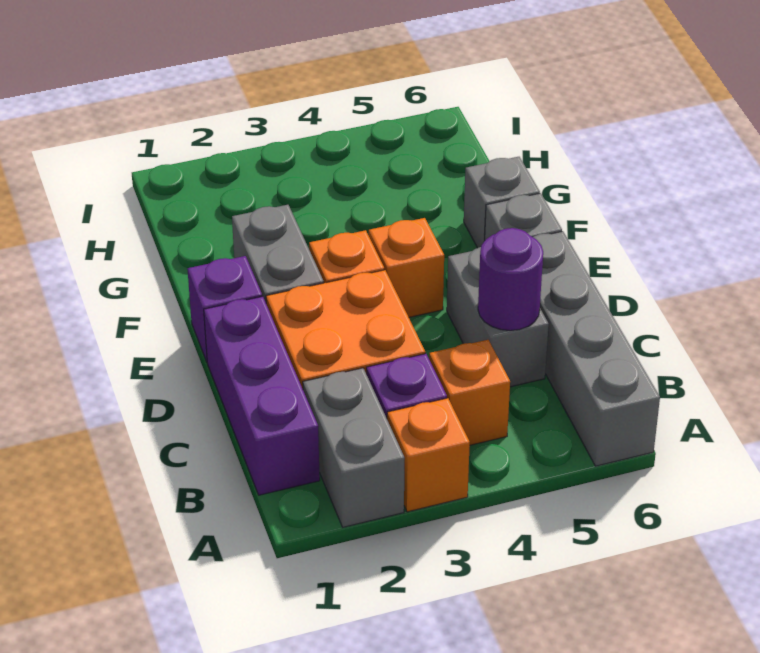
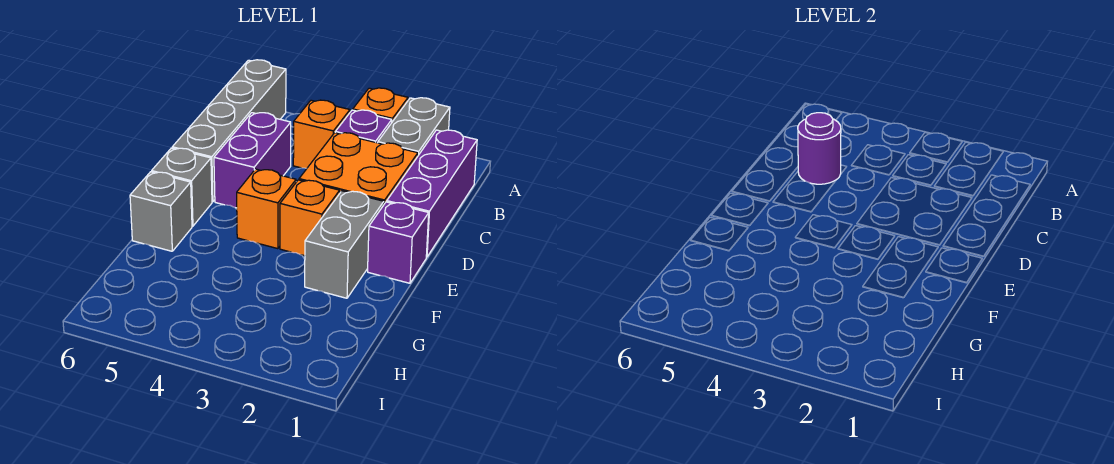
grey 1x2 brick [447,247,549,387] -> purple 1x2 brick [214,113,291,208]

